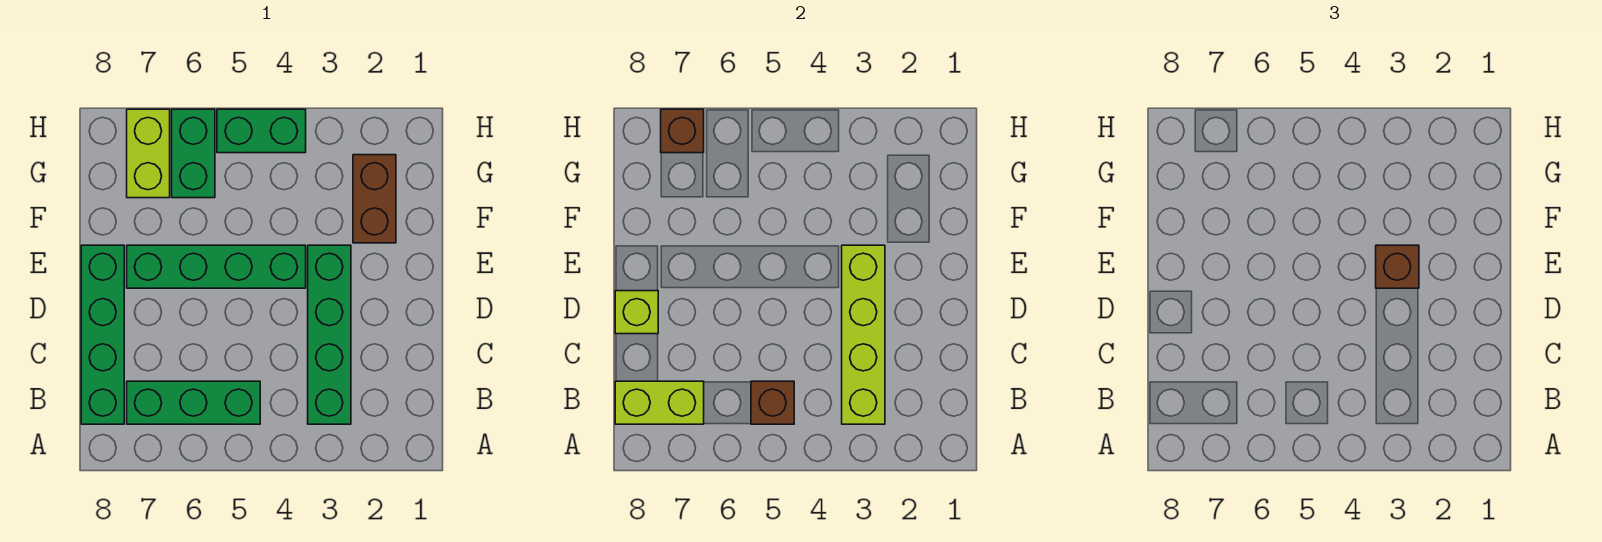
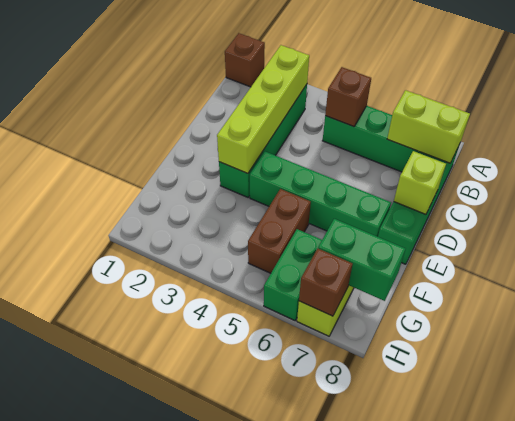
brown 1x1 brick [1376,245,1419,288] -> brown 1x1 brick moved to [225,33,265,87]
brown 1x2 brick [353,155,396,243] -> brown 1x2 brick moved to [248,189,311,273]
green 1x2 brick [217,109,306,153] -> green 1x2 brick moved to [318,219,405,301]

